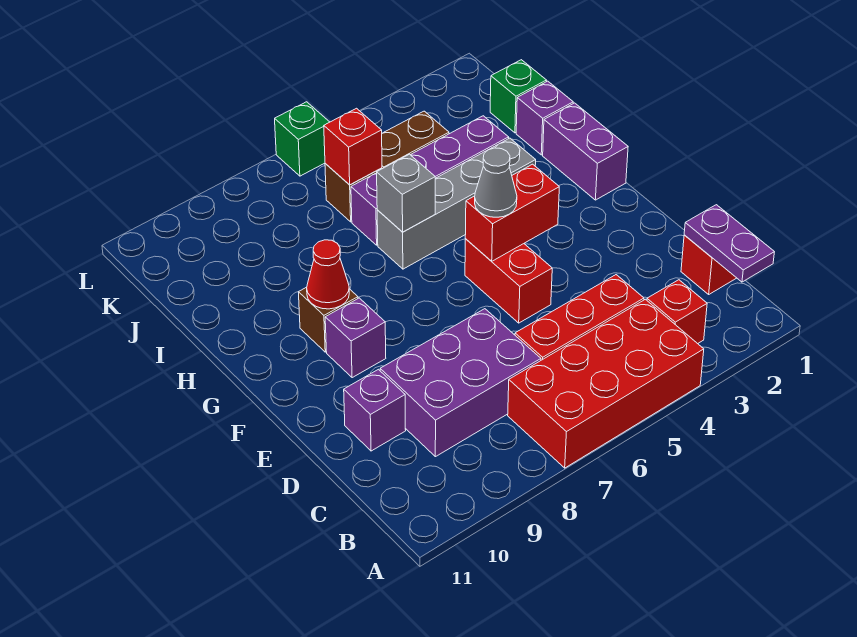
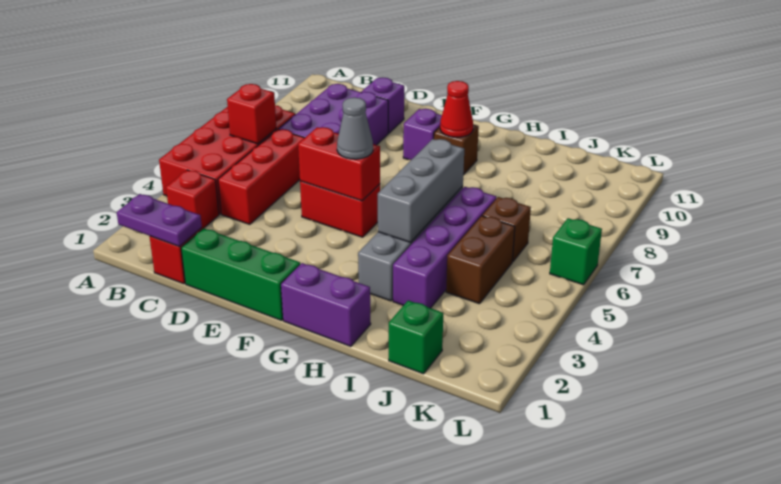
none -> green 1x3 brick [181,228,300,320]
red 1x2 brick [465,164,559,261] -> red 1x2 brick turned to [298,127,380,201]
grey 1x1 brick [377,154,435,232] -> grey 1x3 brick [378,139,464,242]
purple 1x1 brick [516,81,573,155] -> none
red 1x1 brick [324,108,382,185] -> red 1x1 brick moved to [227,84,276,144]

